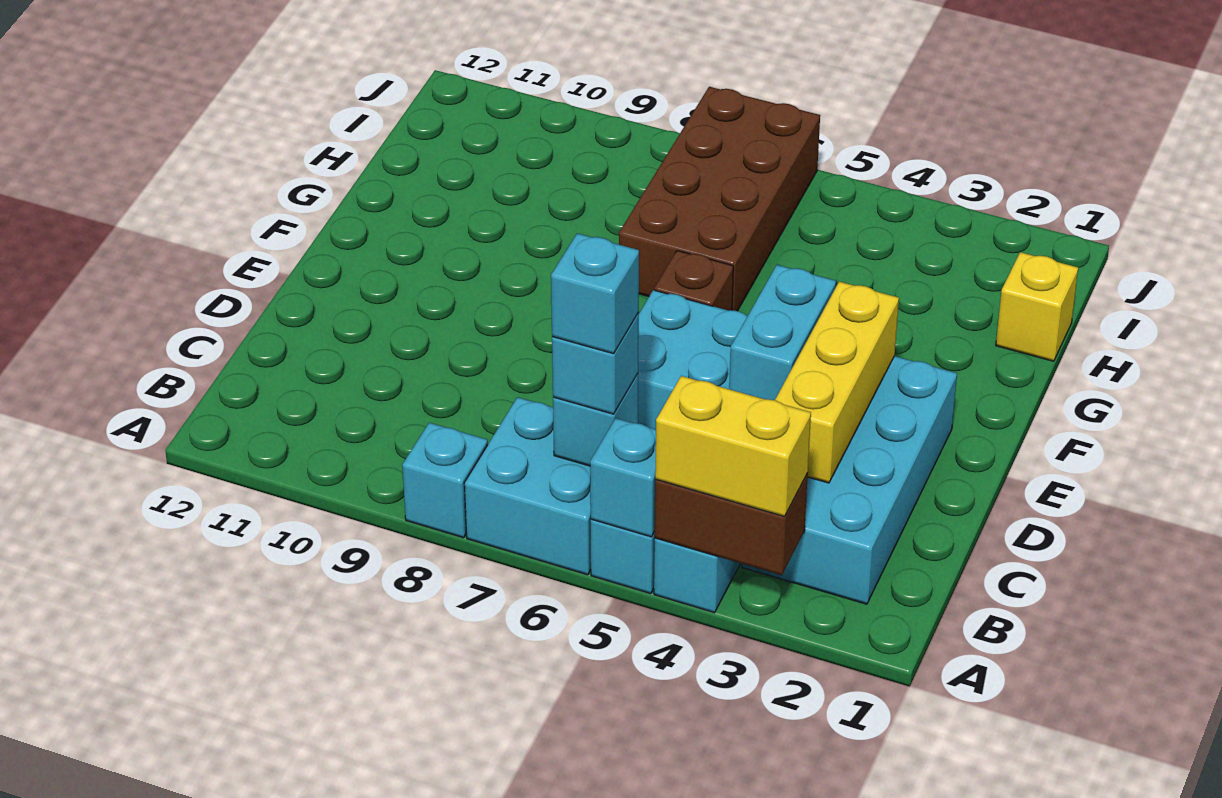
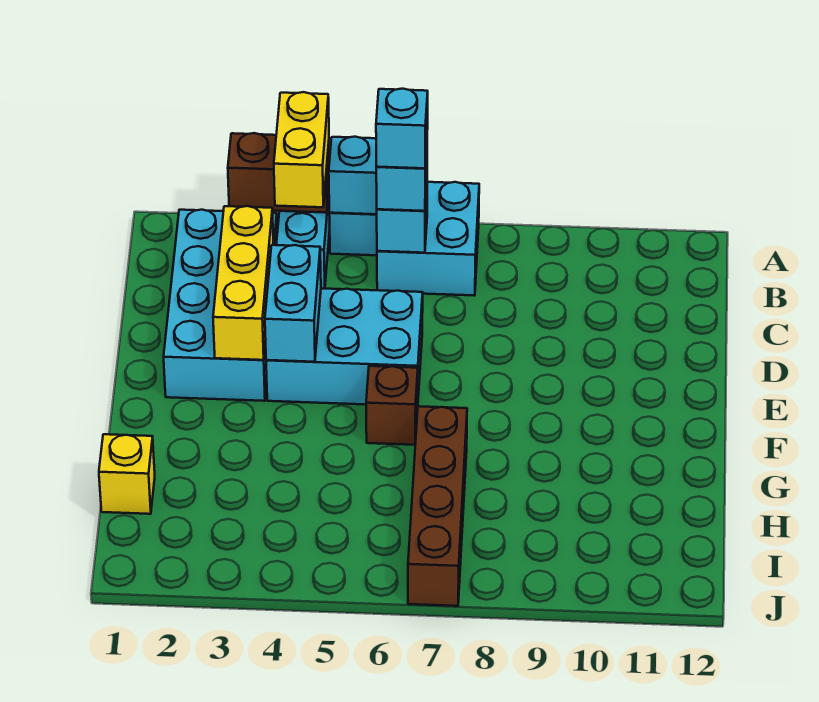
yellow 1x2 brick [655,376,811,517] -> yellow 1x2 brick turned to [274,92,329,207]
cyan 1x1 brick [402,423,488,538] -> none
brown 2x4 brick [619,87,820,311] -> brown 1x4 brick [408,406,467,606]

